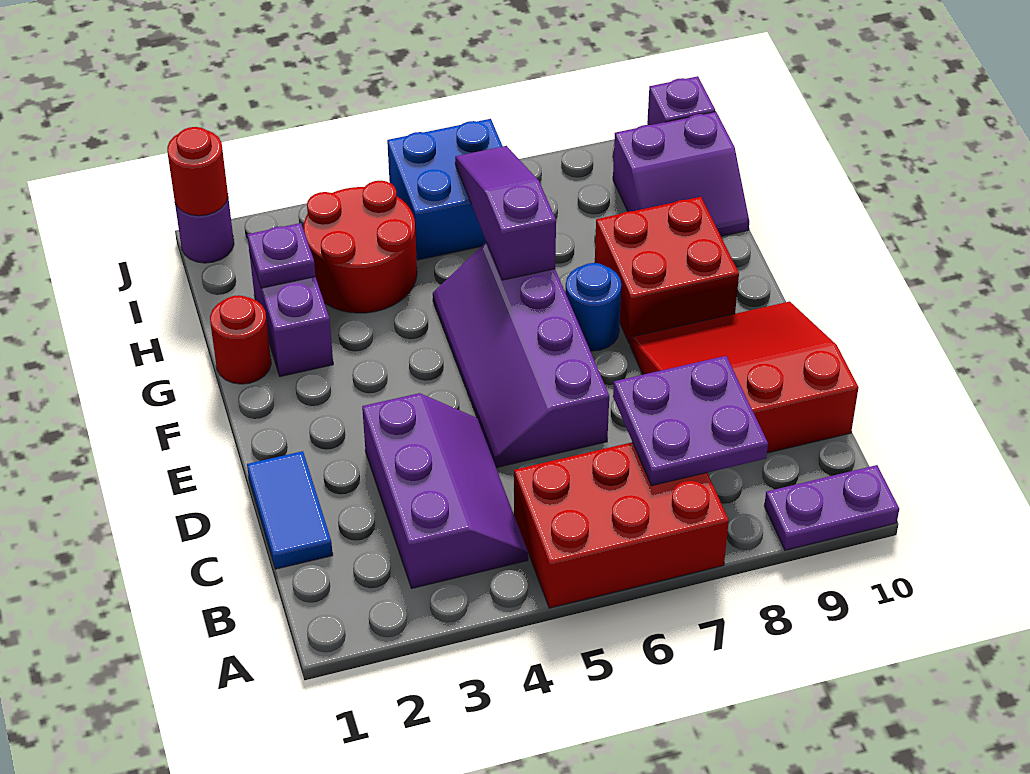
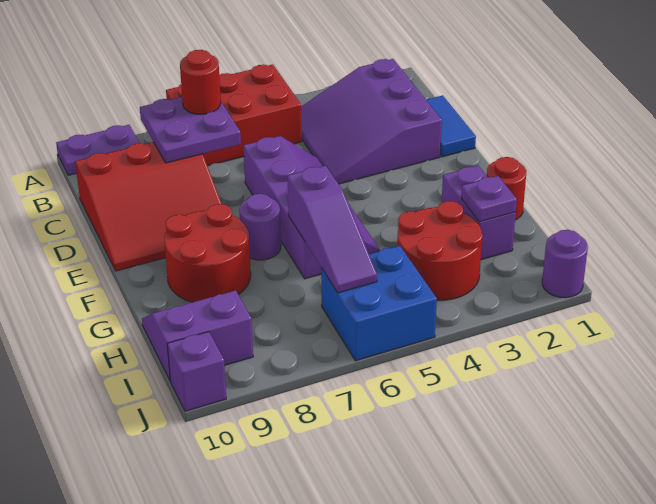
purple 2x3 slope [362,393,528,588] -> purple 3x3 slope [301,59,442,184]
blue 1x1 round brick [566,263,621,351] -> purple 1x1 round brick [239,194,281,260]
red 2x2 brick [595,197,739,344] -> red 2x2 round brick [164,204,251,302]
red 1x1 round brick [167,127,228,216] -> red 1x1 round brick moved to [180,50,221,114]

